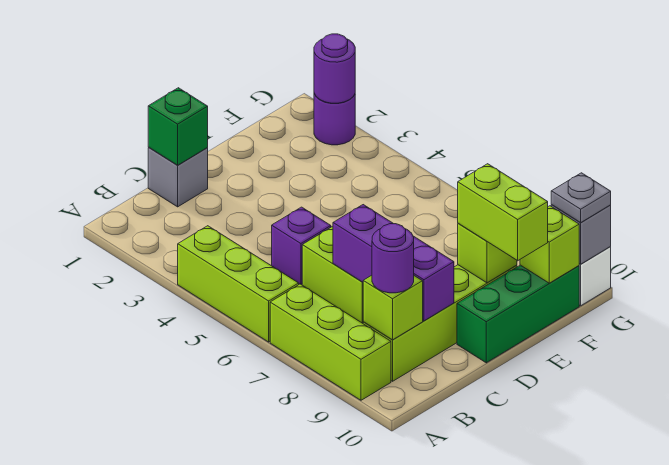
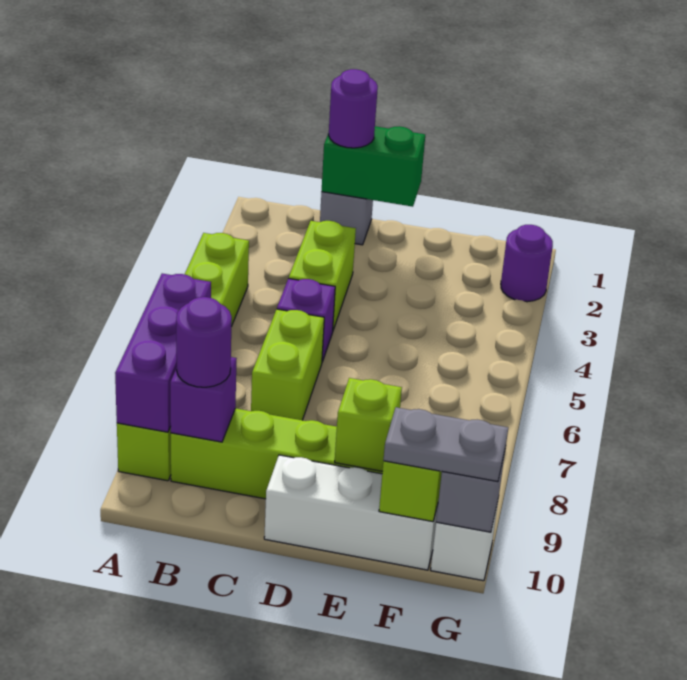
lime 1x1 brick [363,275,423,340] -> purple 1x1 brick [170,357,237,442]
green 1x1 brick [148,88,208,165] -> green 1x2 brick [322,126,425,207]
purple 1x3 brick [333,205,454,321] -> purple 1x3 brick moved to [115,274,211,432]
green 1x3 brick [457,265,579,363] -> white 1x3 brick [264,455,438,570]
lime 1x2 brick [458,164,548,261] -> lime 1x2 brick moved to [289,221,356,330]
purple 1x1 round brick [314,34,355,103] -> purple 1x1 round brick moved to [329,69,378,148]
grey 1x1 plate [551,173,611,222] -> grey 1x2 plate [383,407,508,482]

